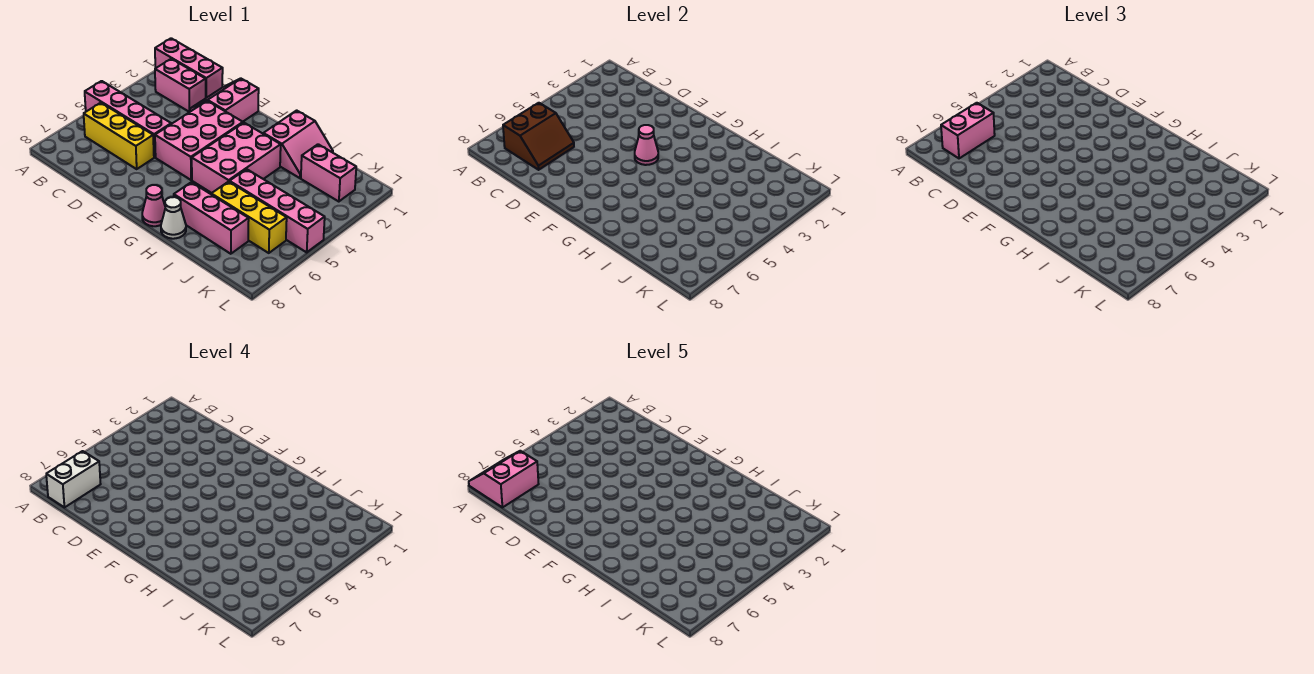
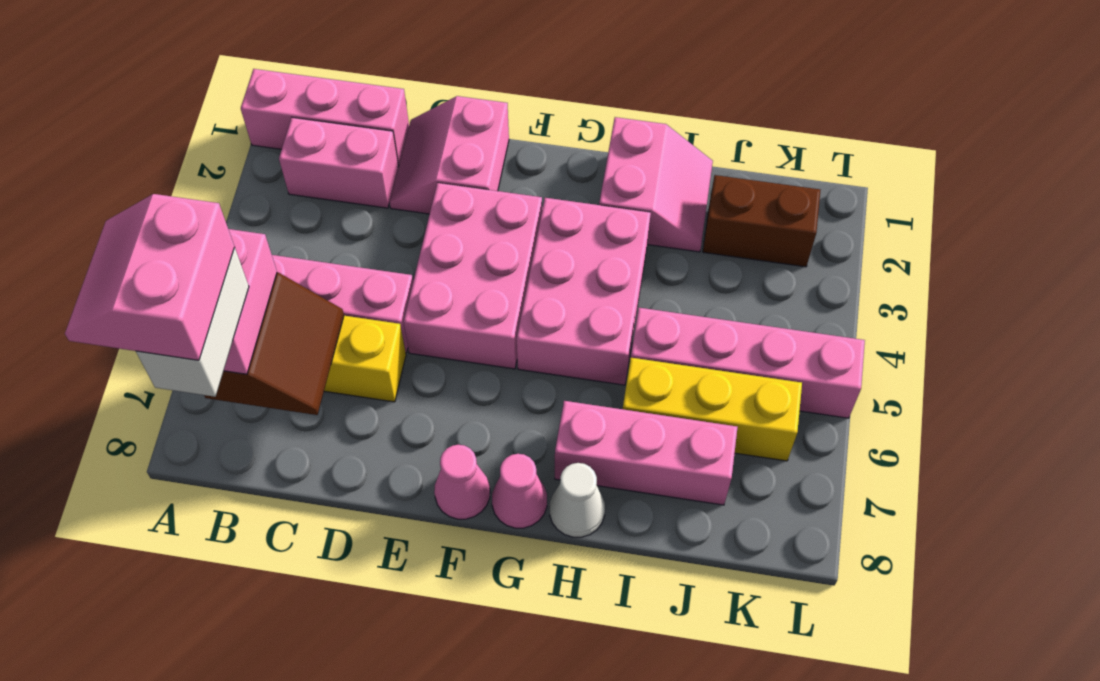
pink 1x1 cone [635,125,658,165] -> pink 1x1 cone moved to [434,445,490,519]
pink 1x2 brick [301,144,356,202] -> brown 1x2 brick [703,175,821,267]

